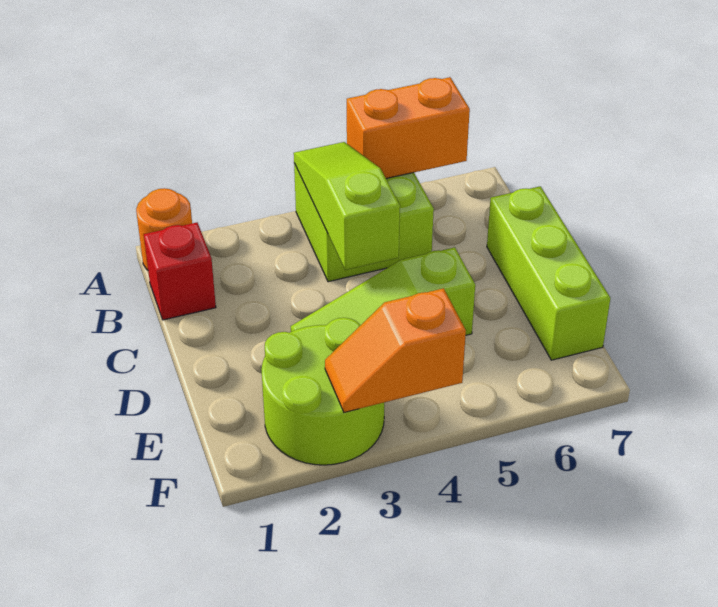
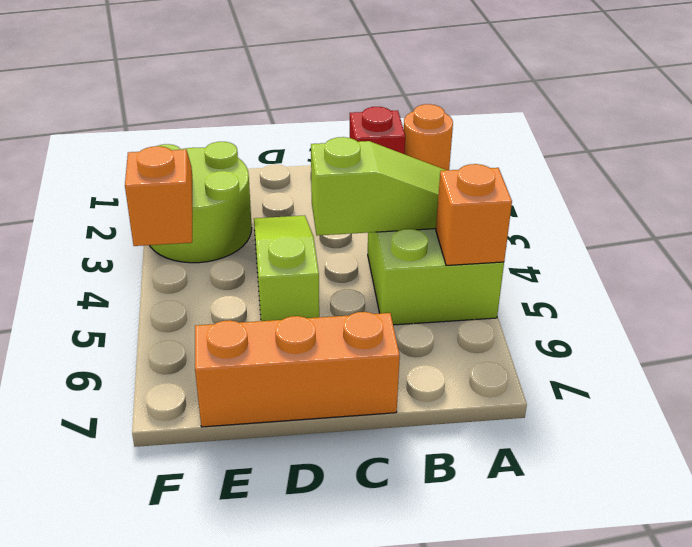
orange 1x2 brick [347,77,470,178] -> orange 1x1 brick [436,164,512,265]
lime 1x3 brick [487,186,610,360] -> orange 1x3 brick [195,312,400,427]

